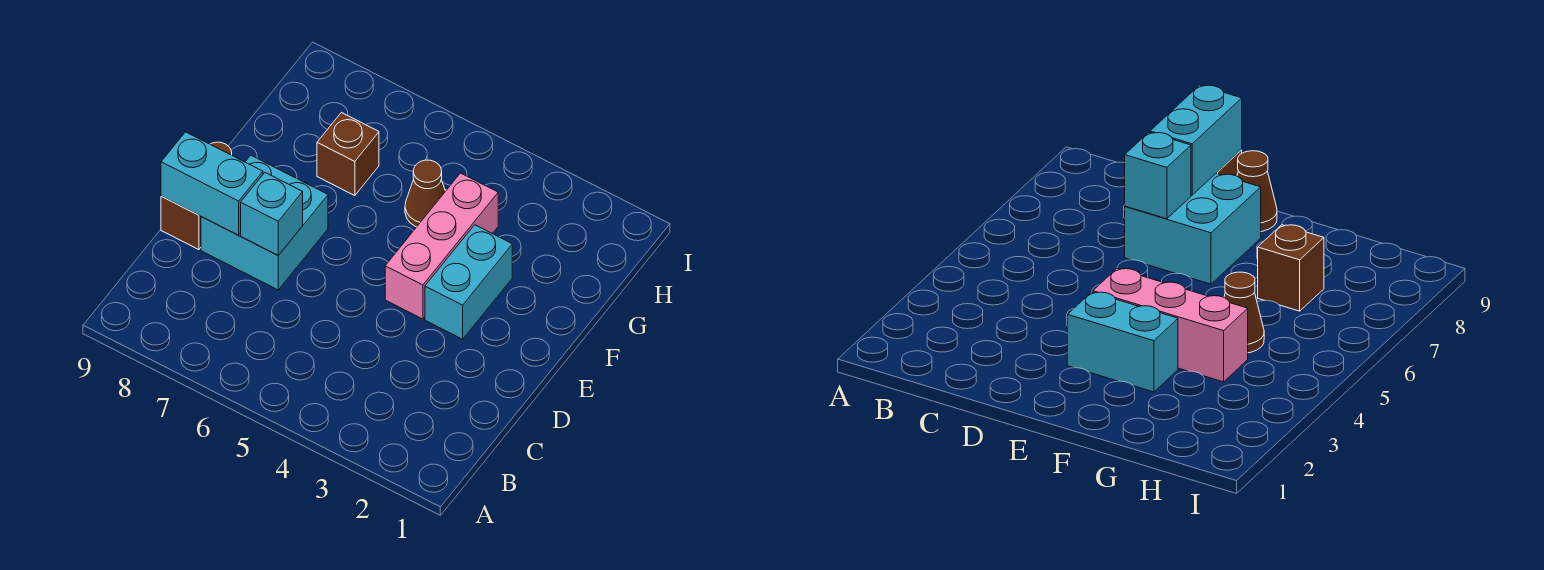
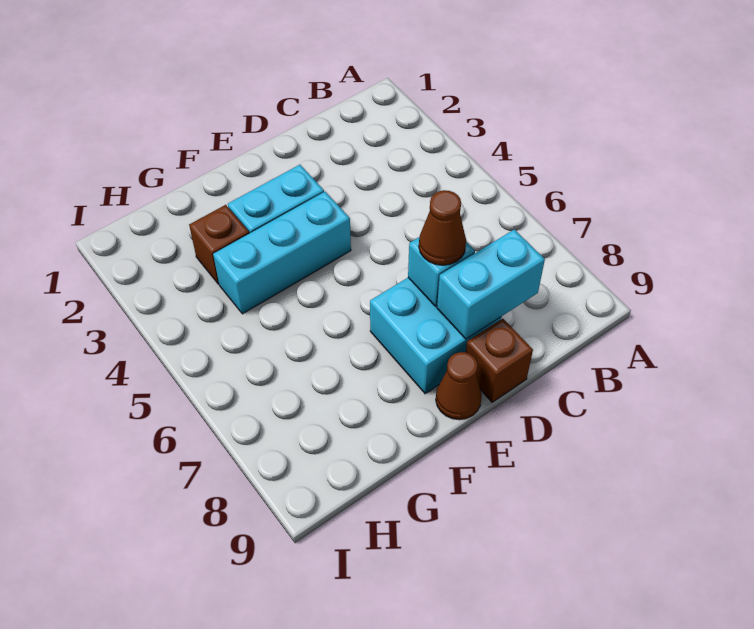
cyan 1x2 brick [161,132,263,235] -> cyan 1x2 brick turned to [437,229,545,339]
pink 1x3 brick [385,173,498,319] -> cyan 1x3 brick [213,192,351,314]
brown 1x1 cone [405,160,445,227] -> brown 1x1 cone moved to [419,190,466,265]
brown 1x1 brick [317,113,379,196] -> brown 1x1 brick moved to [189,205,249,284]

